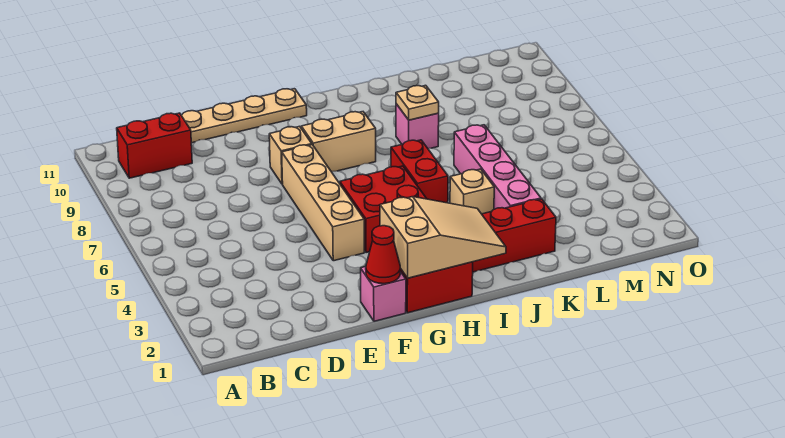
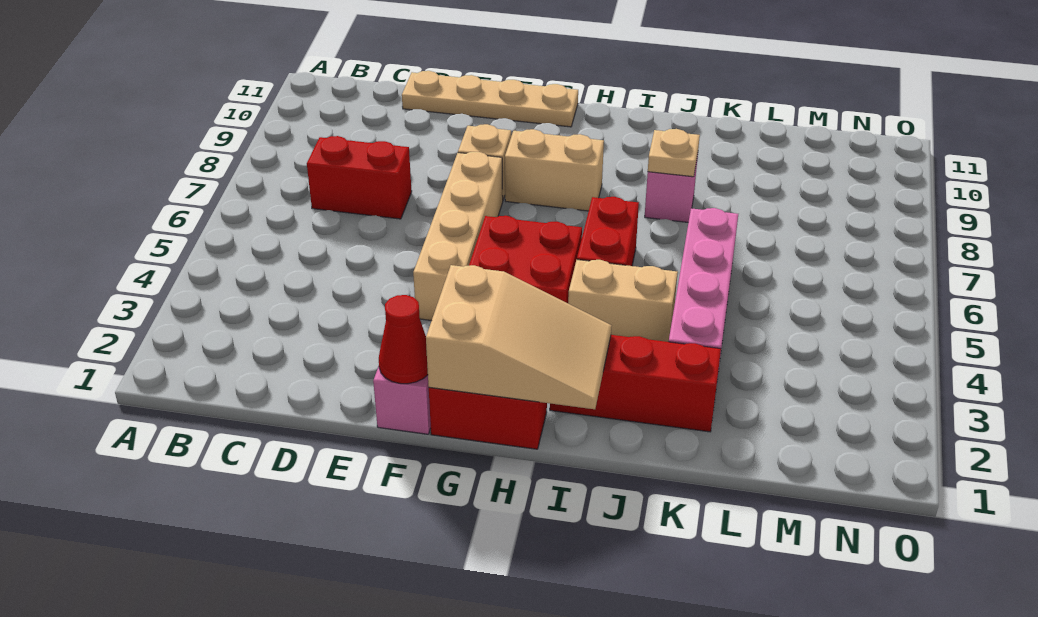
red 1x2 brick [117,113,192,178] -> red 1x2 brick moved to [307,136,412,219]
tan 1x1 brick [450,169,494,214] -> tan 1x2 brick [568,260,678,342]

